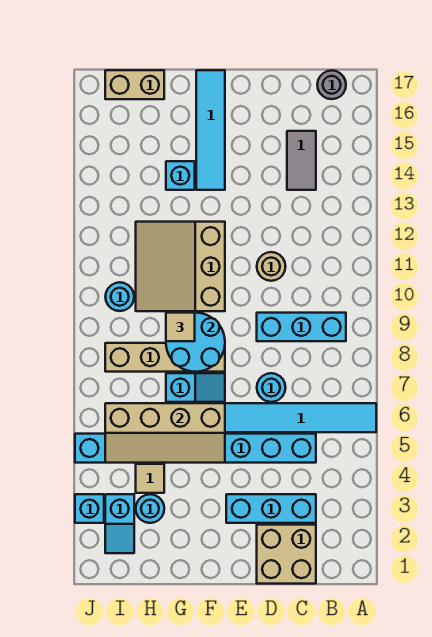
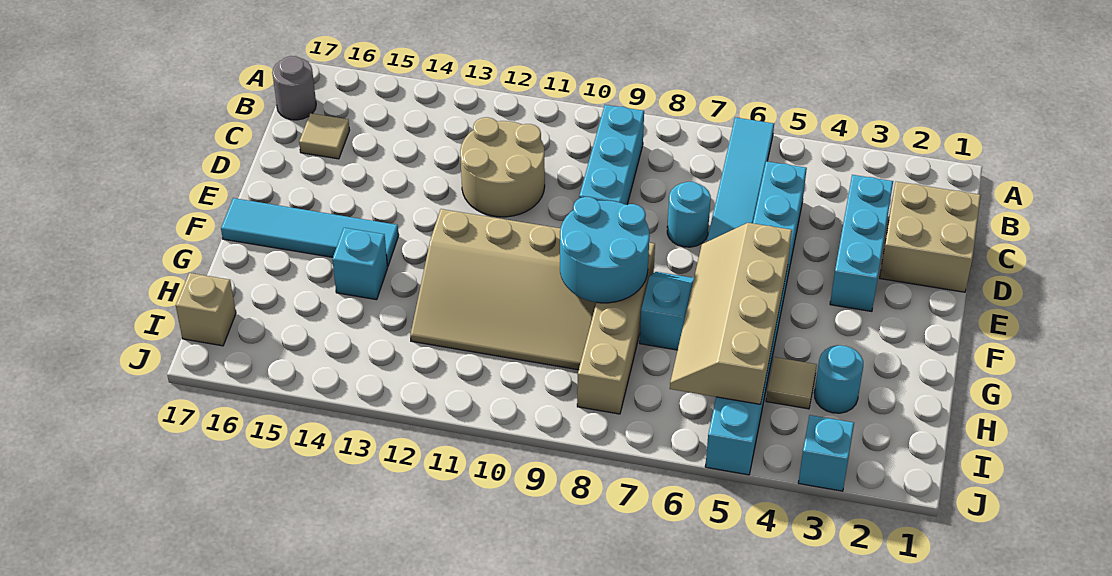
grey 1x2 tile [287,131,316,190] -> none
tan 1x1 round brick [257,252,286,281] -> tan 2x2 round brick [460,117,545,217]
tan 2x4 slope [105,403,225,463] -> tan 2x4 slope turned to [670,223,792,404]
tan 3x3 slope [136,222,225,311] -> tan 3x4 slope [410,209,596,370]
tan 1x1 tile [166,313,195,341] -> tan 1x1 tile moved to [299,113,350,159]
tan 1x2 brick [105,70,164,99] -> tan 1x1 brick [176,273,236,346]
cyan 1x2 slope [105,494,134,553] -> none
cyan 1x1 round brick [105,282,134,311] -> none

